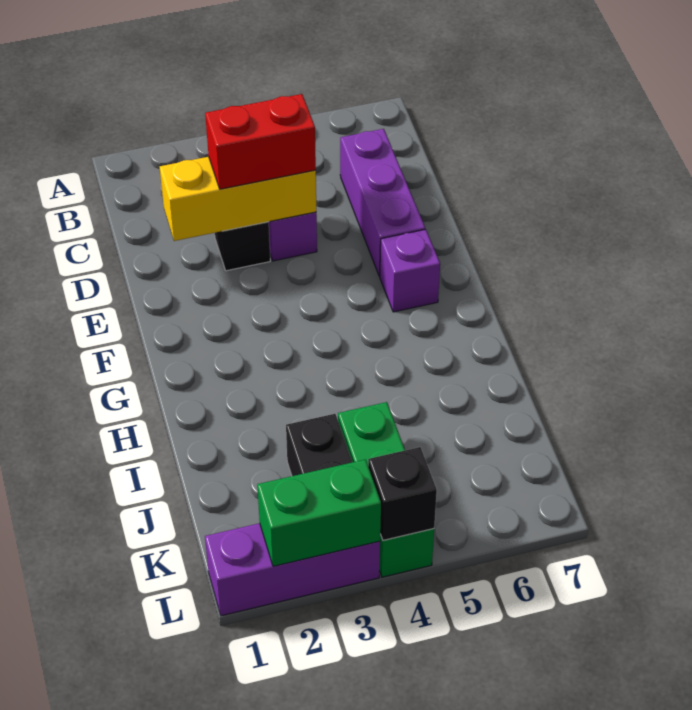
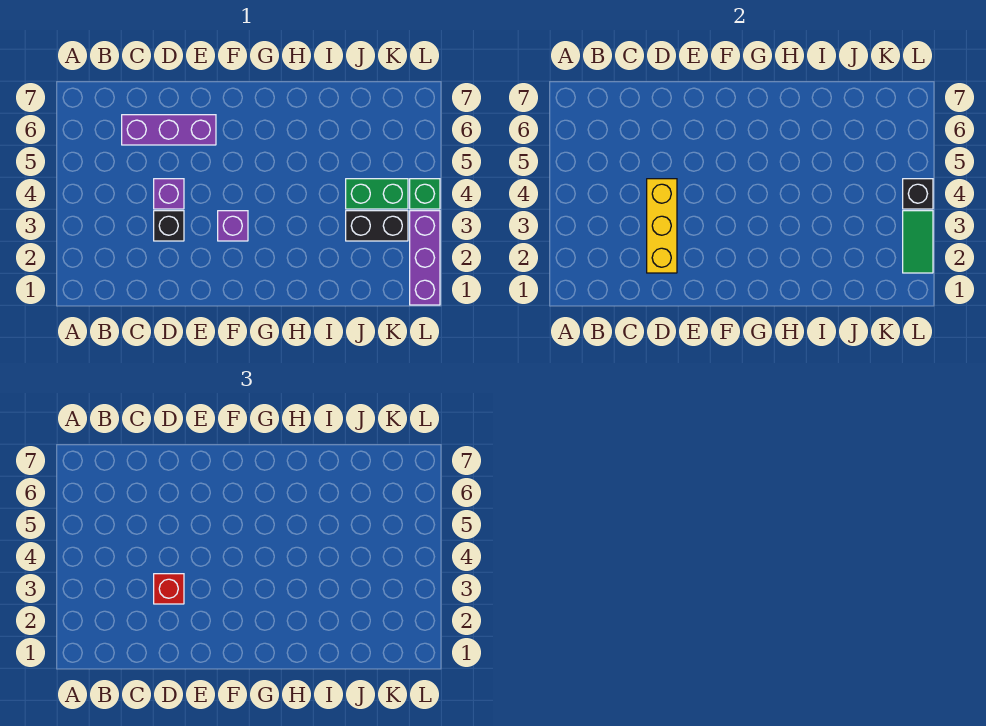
red 1x2 brick [205,94,316,189] -> red 1x1 brick [154,574,184,604]
purple 1x1 brick [380,229,440,312] -> purple 1x1 brick moved to [218,211,248,241]
green 1x2 brick [257,459,381,566] -> green 1x2 tile [903,211,933,273]

